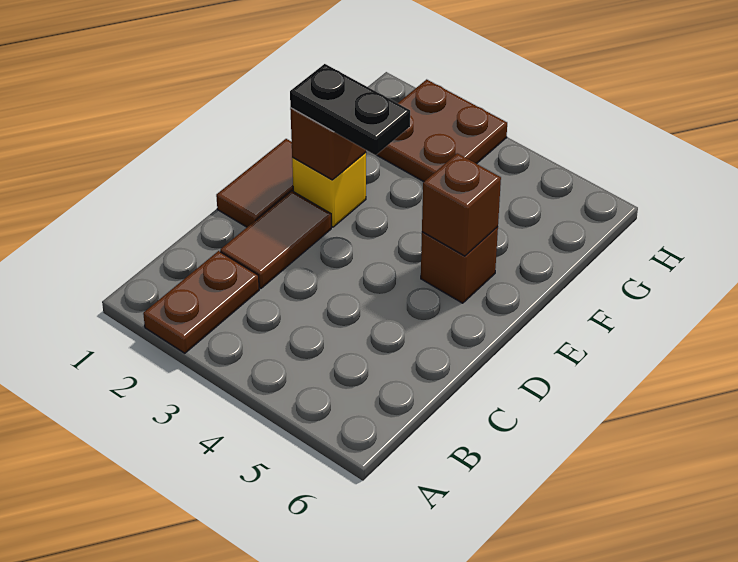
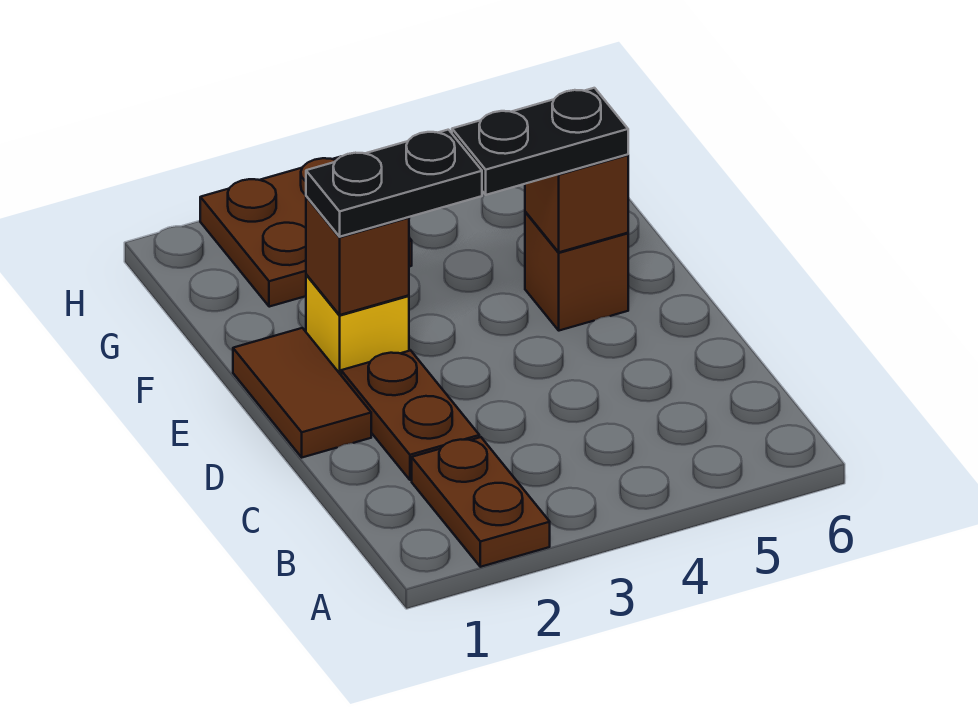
brown 1x2 tile [220,191,331,288] -> brown 1x2 plate [341,350,479,480]
none -> black 1x2 plate [452,88,628,195]

